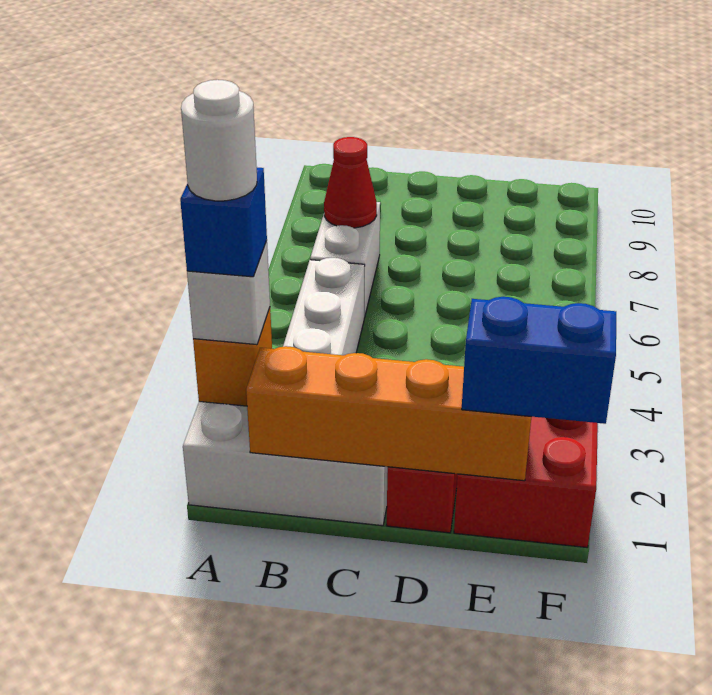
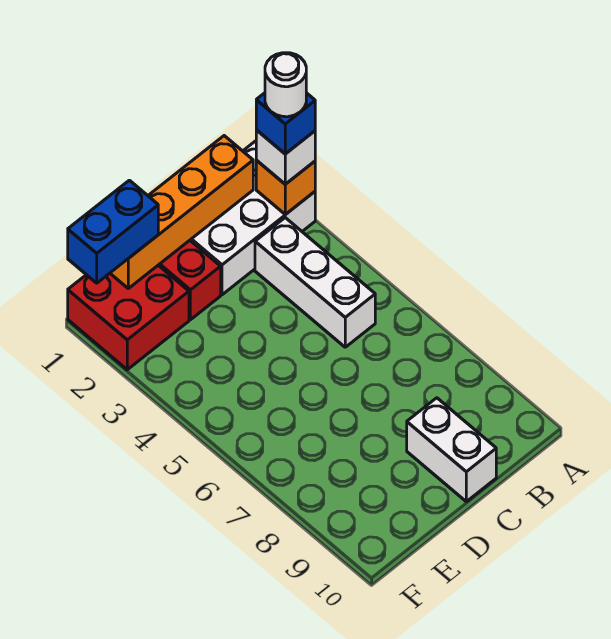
white 1x2 brick [310,202,380,318] -> white 1x2 brick moved to [407,398,496,501]
red 1x1 cone [324,137,377,228] -> none

